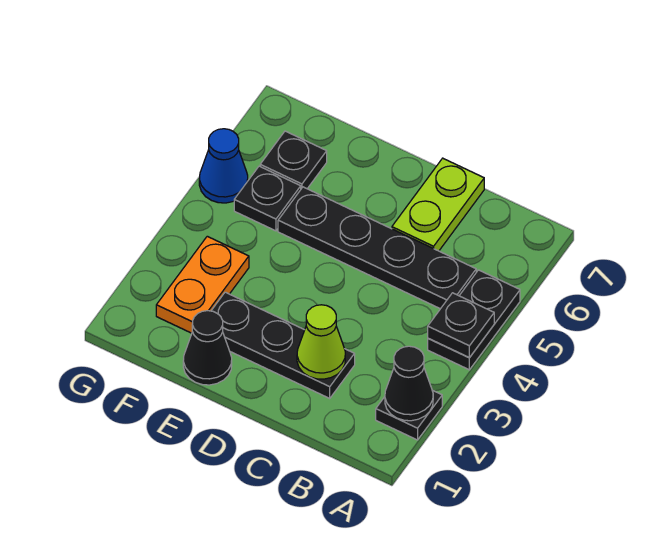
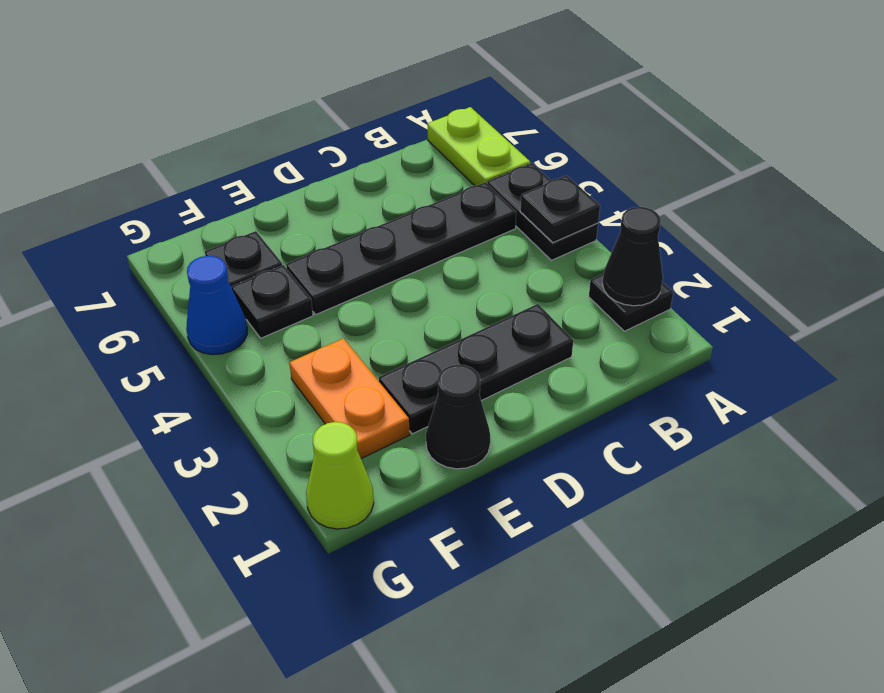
lime 1x1 cone [297,305,345,379] -> lime 1x1 cone moved to [306,422,374,529]
lime 1x2 plate [392,158,484,251] -> lime 1x2 plate moved to [427,107,530,186]

